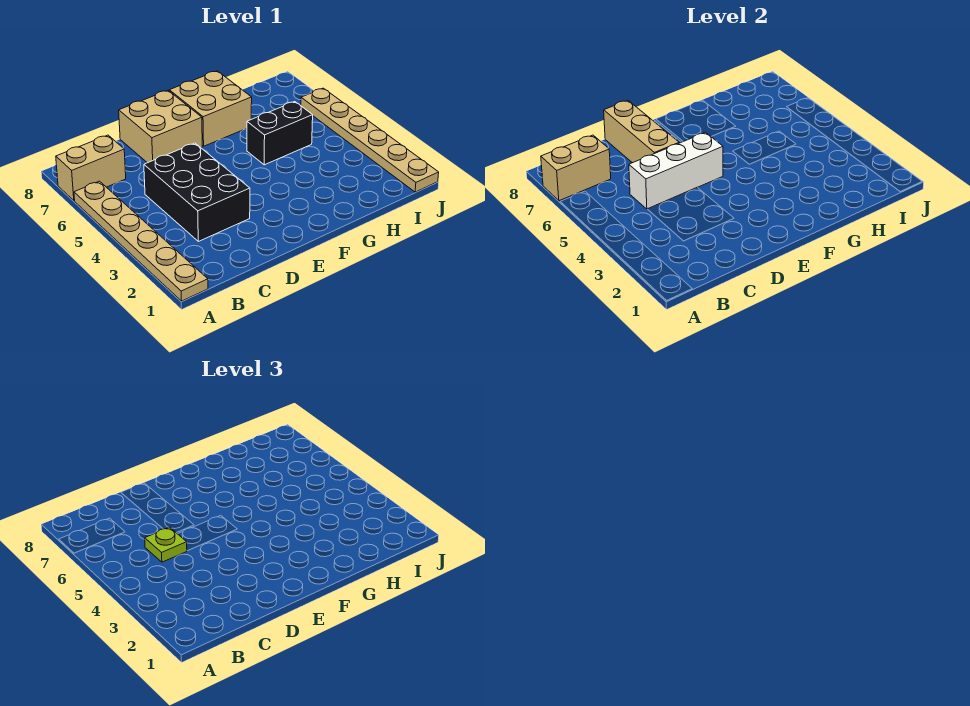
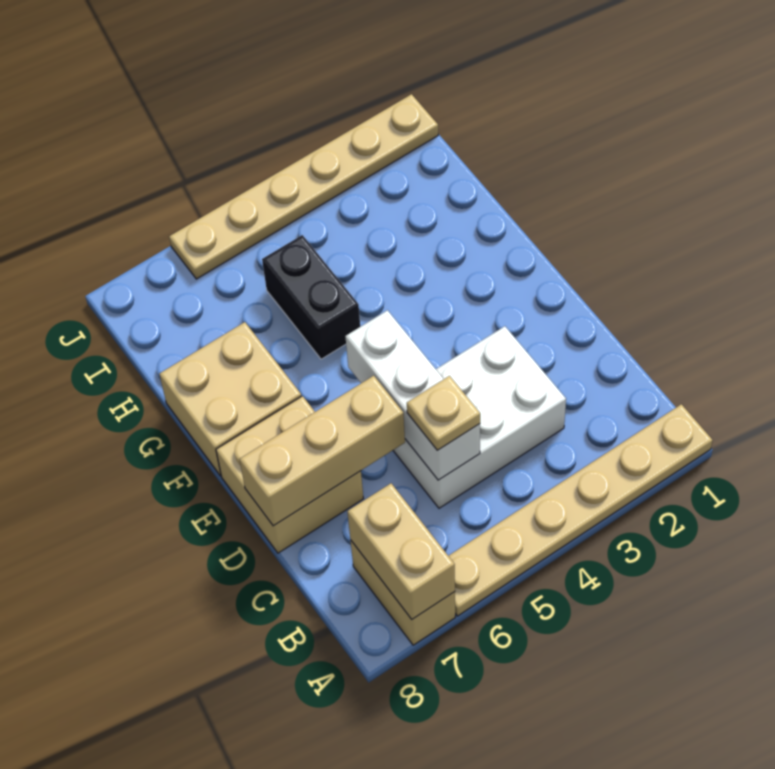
black 2x3 brick [144,143,250,241] -> white 2x3 brick [393,326,566,508]
lime 1x1 plate [145,527,187,562] -> tan 1x1 plate [407,376,480,450]

